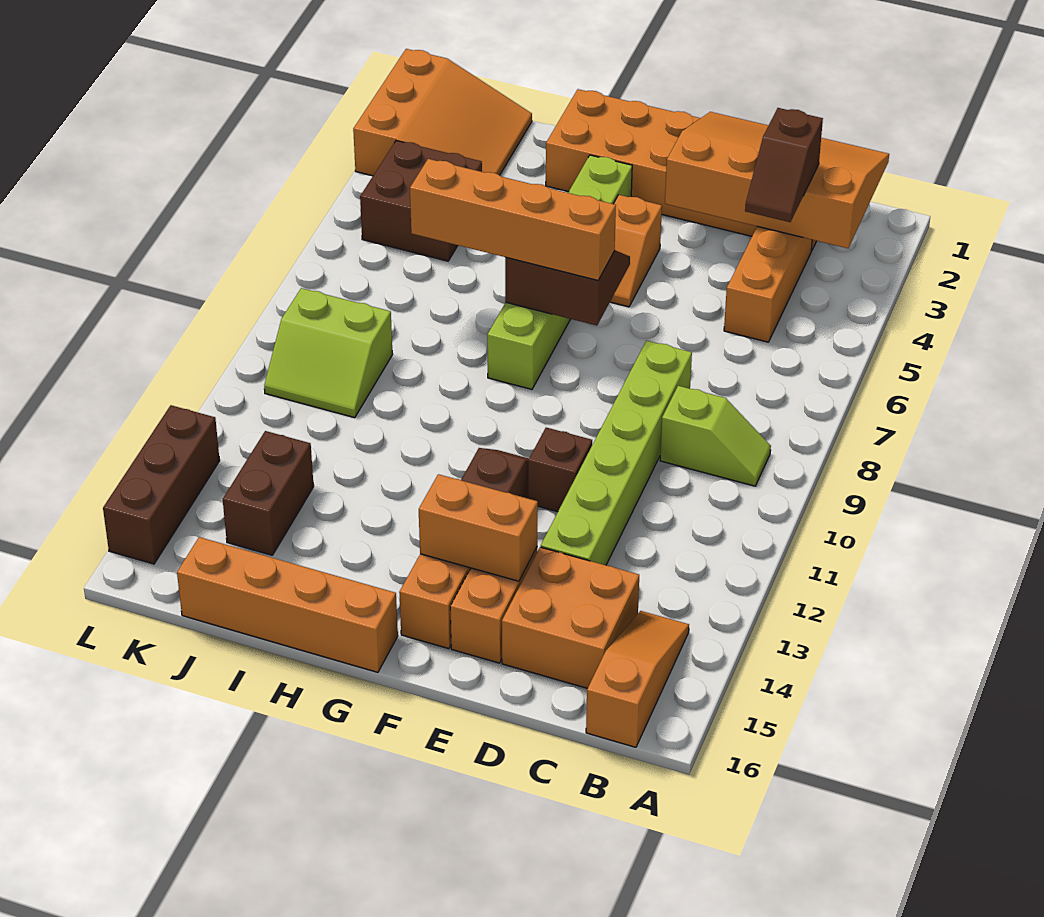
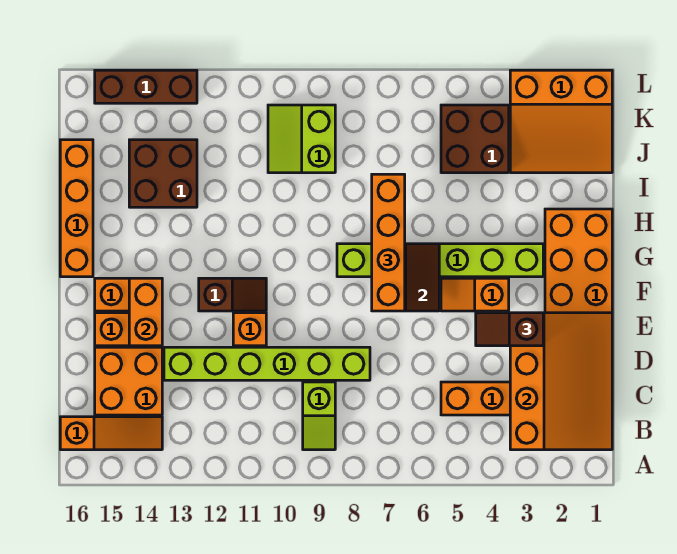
brown 1x2 slope [745,108,823,222] -> brown 1x2 slope moved to [476,313,543,346]
brown 1x1 brick [528,428,592,512] -> orange 1x1 brick [233,313,266,346]
brown 1x2 brick [223,431,314,555] -> brown 2x2 brick [129,140,197,207]

